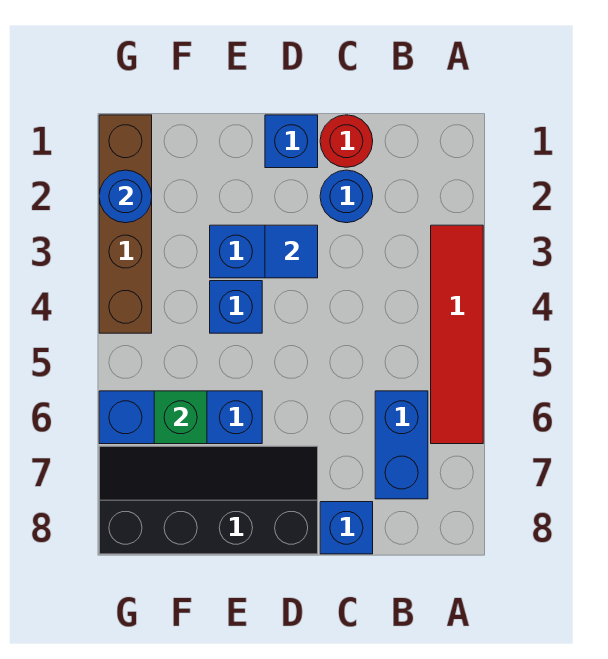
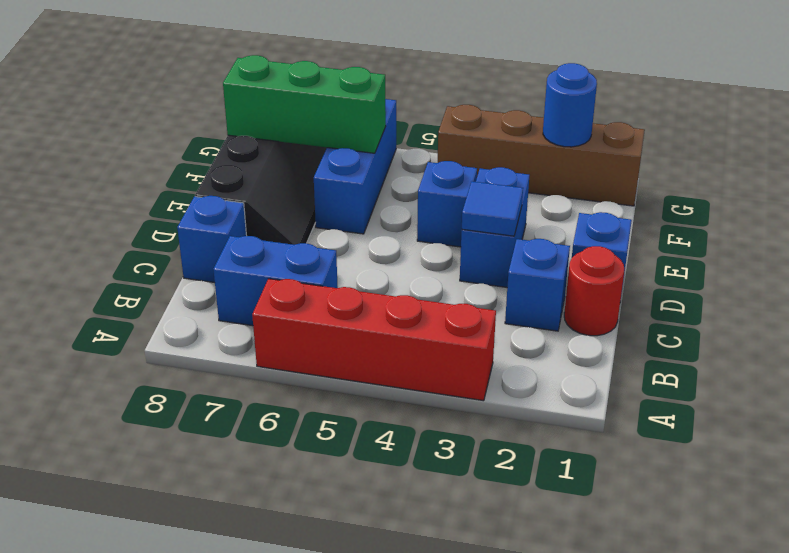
red 1x4 tile [431,225,483,444] -> red 1x4 brick [252,279,496,401]
blue 1x1 round brick [320,170,373,223] -> blue 1x1 brick [505,239,570,331]
green 1x1 brick [154,391,207,444] -> green 1x3 brick [223,55,386,153]

